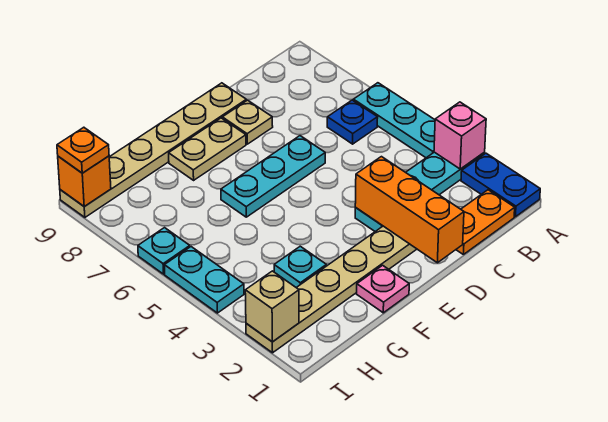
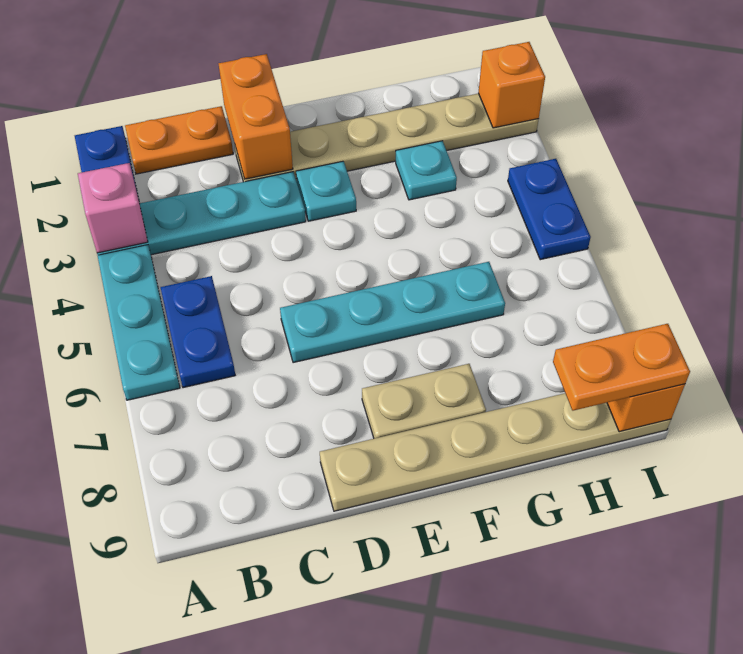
blue 1x1 plate [327,100,378,144] -> blue 1x2 plate [161,276,235,388]
orange 1x3 brick [355,157,464,263] -> orange 1x2 brick [219,54,293,179]
cyan 1x3 plate [221,136,325,217] -> cyan 1x4 plate [280,262,505,363]
tan 1x1 plate [222,100,273,144] -> none
pink 1x1 plate [357,265,409,313] -> none
tan 1x1 brick [245,271,299,342] -> orange 1x1 brick [478,42,545,128]
cyan 1x2 plate [164,247,244,313] -> blue 1x2 plate [508,159,591,260]
cyan 1x1 plate [138,228,190,274] -> cyan 1x1 plate moved to [296,161,356,221]
orange 1x1 plate [57,127,109,173] -> orange 1x2 plate [553,324,690,411]

